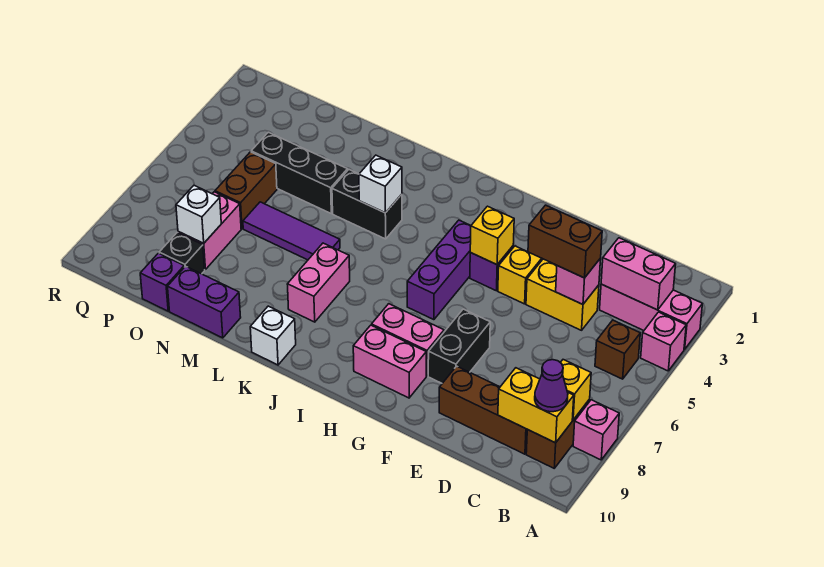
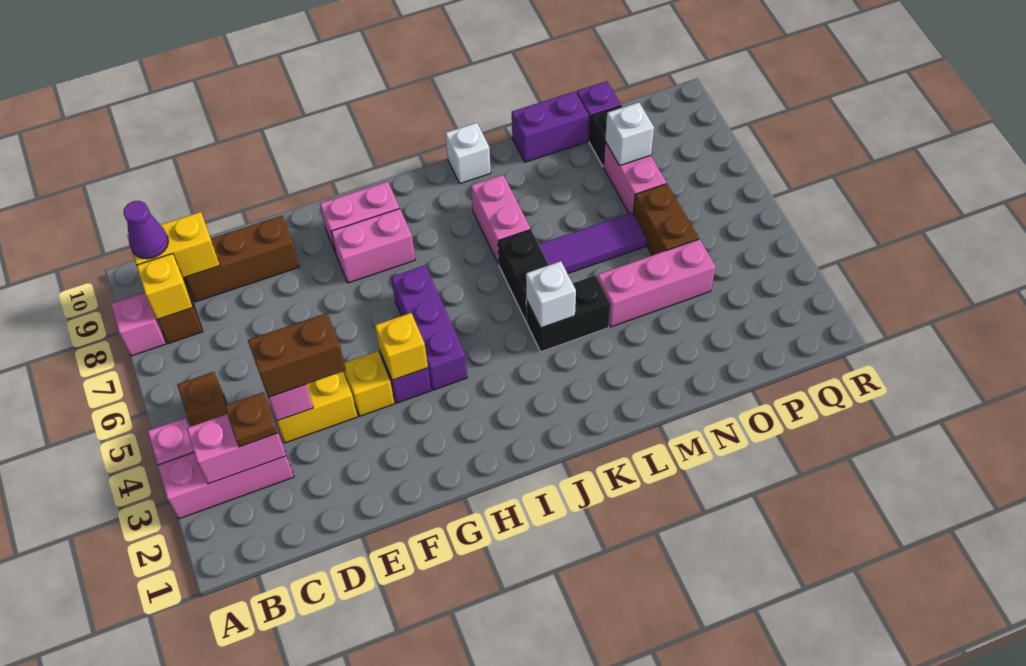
none -> brown 1x1 plate [225,392,278,447]
black 1x2 brick [428,309,490,383] -> black 1x2 brick moved to [498,230,549,322]
black 1x3 brick [251,132,347,213] -> pink 1x3 brick [597,239,716,327]

